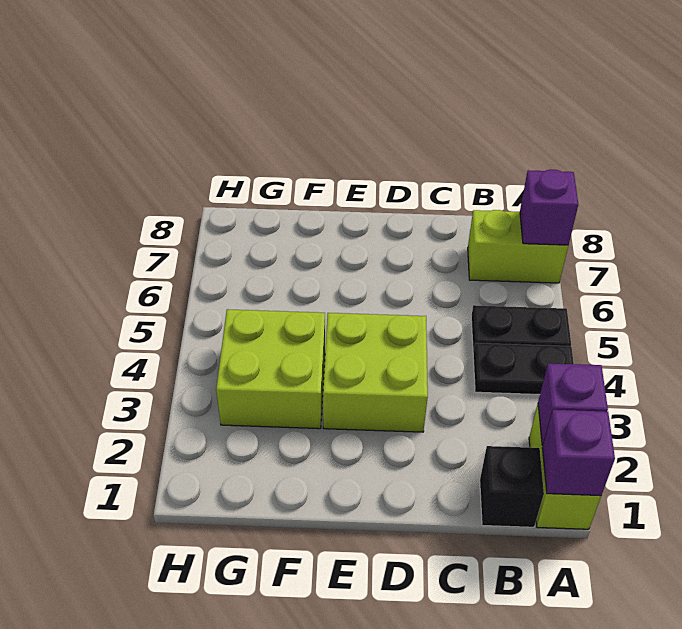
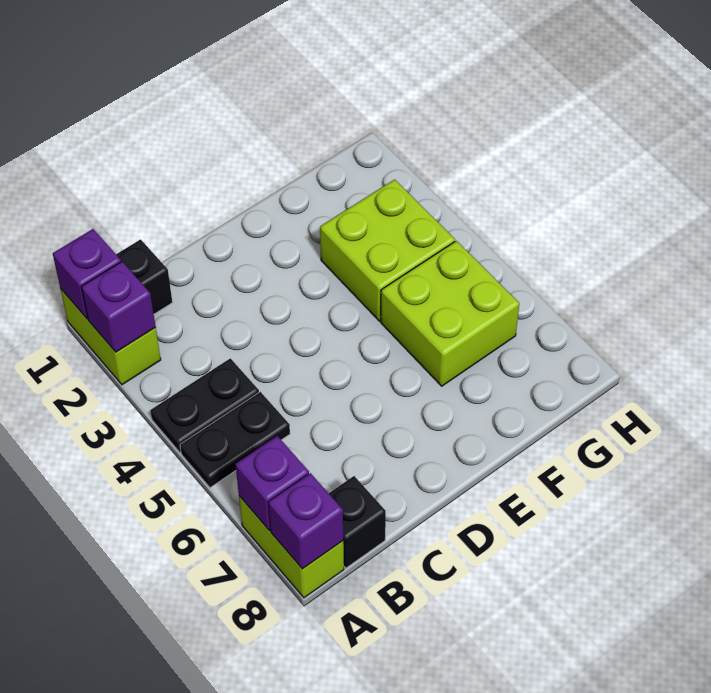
lime 1x2 brick [468,210,568,283] -> lime 1x2 brick turned to [239,496,344,598]
none -> purple 1x1 brick [269,473,343,569]
none -> black 1x1 brick [329,476,386,568]
lime 2x2 brick [323,313,428,432] -> lime 2x2 brick moved to [381,241,519,386]

